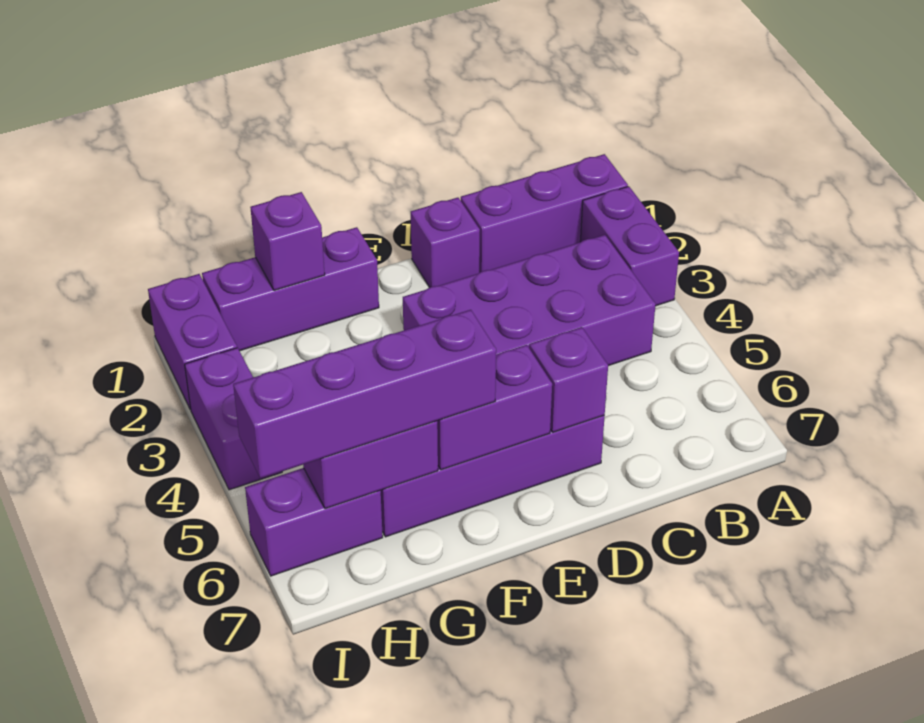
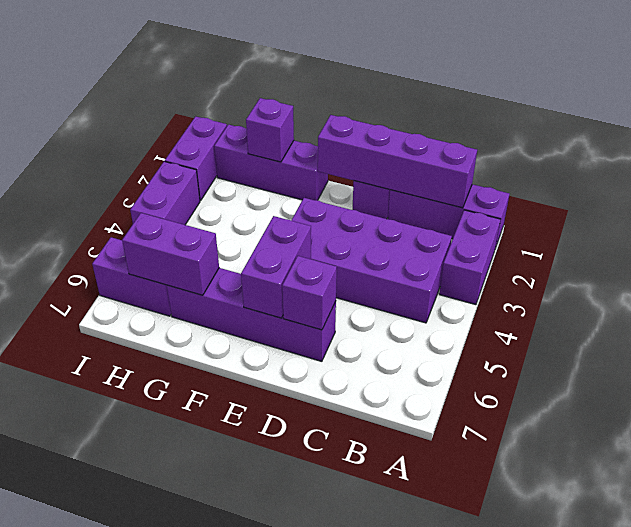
purple 1x2 brick [437,345,552,470] -> purple 1x2 brick turned to [241,216,311,318]
purple 1x4 brick [233,310,496,478] -> purple 1x4 brick moved to [318,115,477,208]

